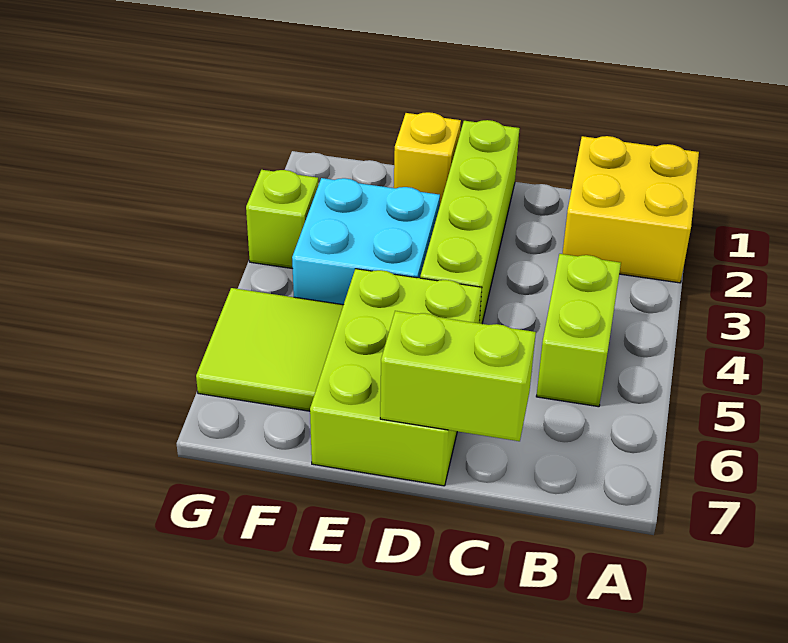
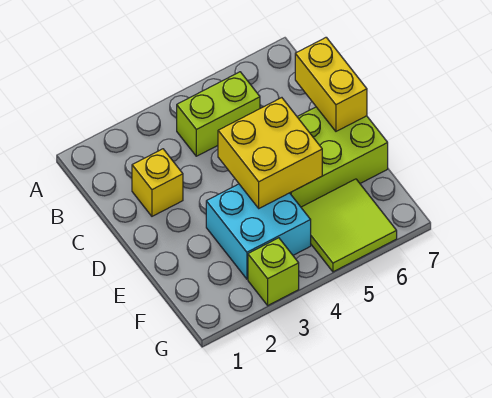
yellow 2x2 brick [562,136,699,283] -> yellow 2x2 brick moved to [218,98,322,208]
lime 1x2 brick [380,311,536,441] -> yellow 1x2 brick [295,37,367,131]
lime 1x4 brick [420,120,520,324] -> none
yellow 1x1 brick [394,112,461,207] -> yellow 1x1 brick moved to [132,149,183,216]

